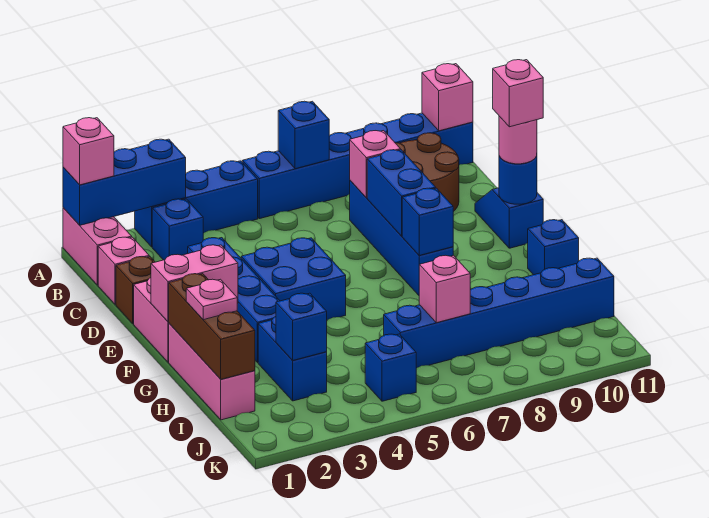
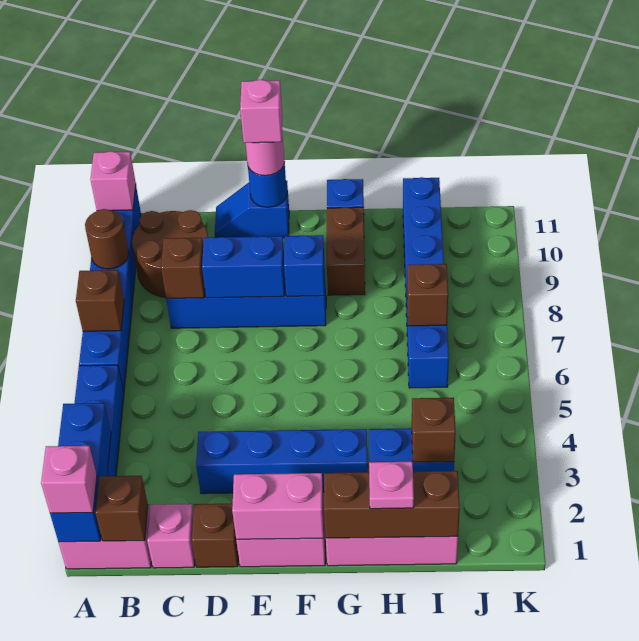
blue 1x1 brick [278,101,329,169] -> brown 1x1 brick [76,270,124,331]
none -> brown 1x1 round brick [85,209,129,269]
none -> brown 1x1 brick [95,476,148,541]
blue 1x1 brick [152,199,203,260] -> none
pink 1x1 brick [350,131,401,198] -> brown 1x1 brick [161,238,205,299]
blue 2x2 brick [241,238,346,320] -> none
pink 1x2 brick [151,245,238,322] -> pink 1x2 brick turned to [232,473,324,539]
none -> brown 1x2 brick [327,207,365,295]
blue 1x1 brick [276,293,327,360] -> brown 1x1 brick [412,398,456,462]
pink 1x1 brick [419,255,470,323] -> brown 1x1 brick [407,264,448,326]
blue 1x1 brick [365,334,416,401] -> none

